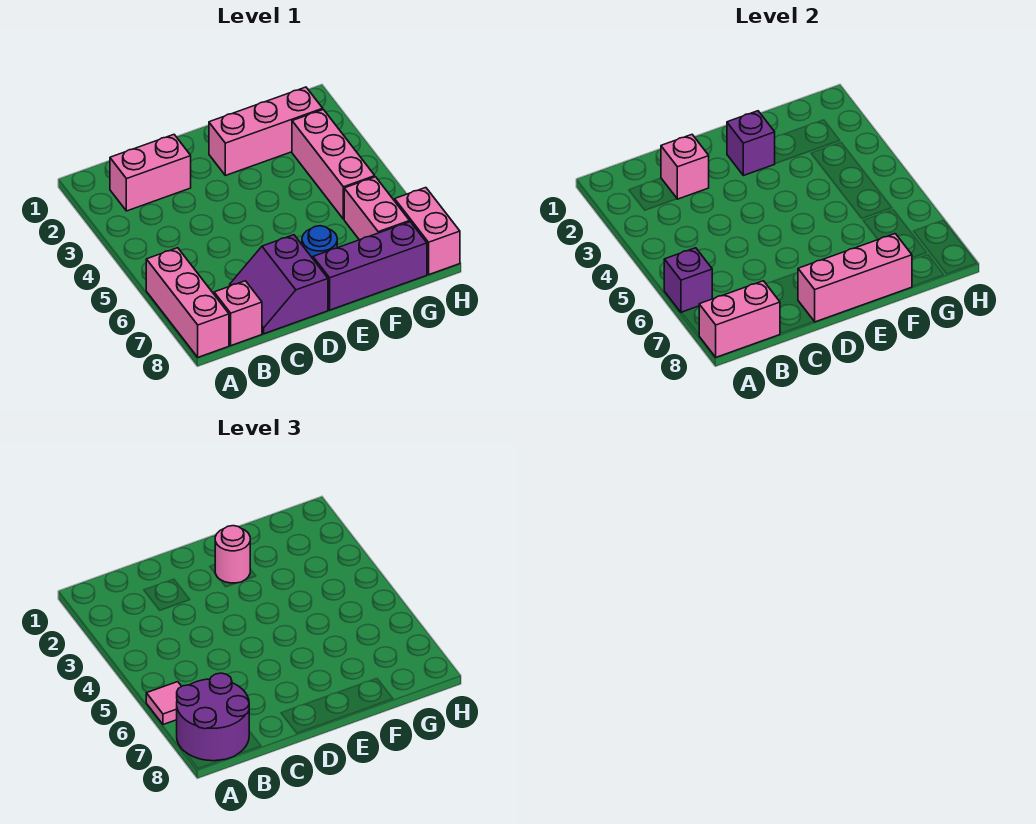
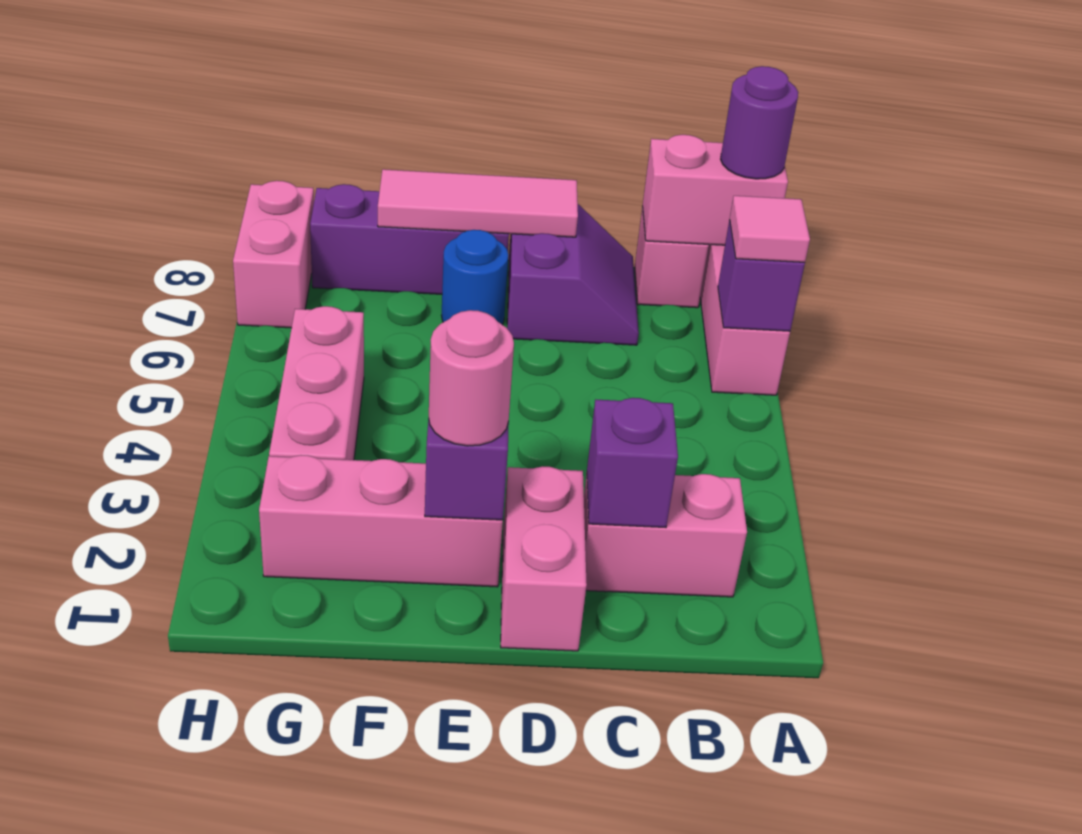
purple 2x2 round brick [177,673,249,761] -> purple 1x1 round brick [721,66,798,179]
pink 1x1 brick [661,135,709,199] -> purple 1x1 brick [587,398,678,527]
pink 1x3 brick [798,234,912,322] -> pink 1x3 tile [378,169,578,237]
pink 1x2 brick [344,177,410,240] -> pink 1x2 brick moved to [501,466,587,651]

